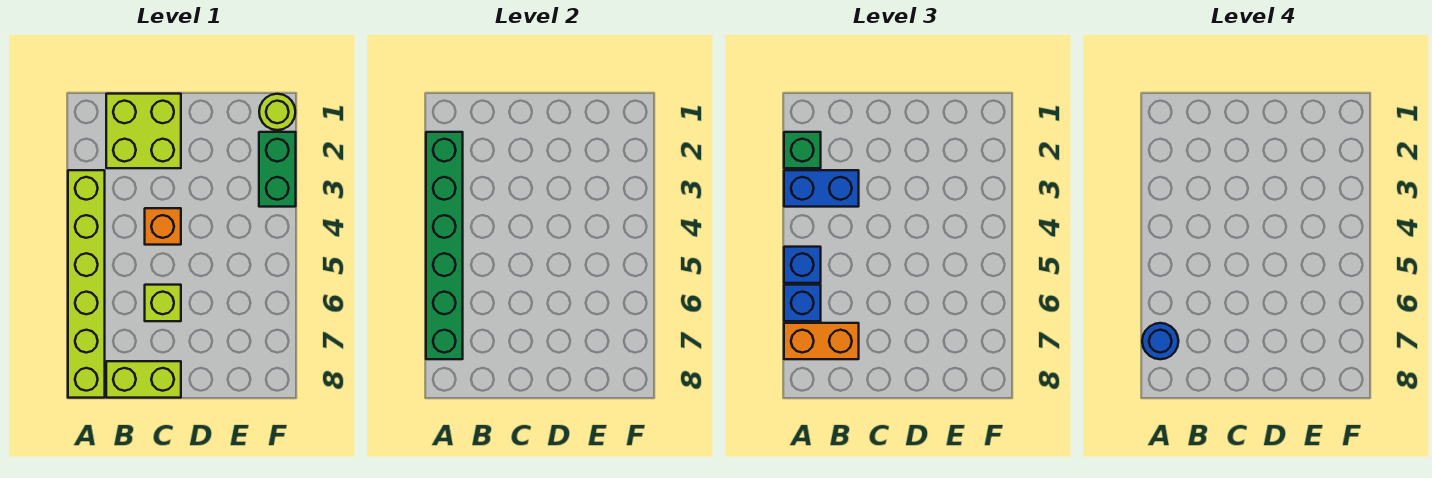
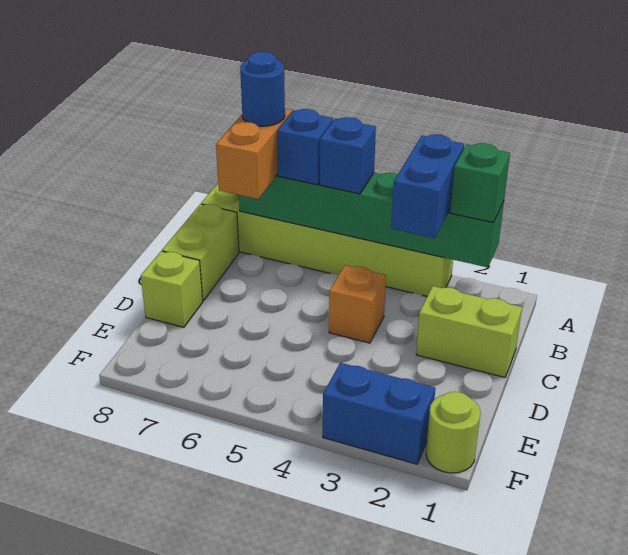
lime 2x2 brick [106,94,181,168] -> lime 1x2 brick [416,286,522,377]
lime 1x1 brick [145,285,181,321] -> lime 1x1 brick moved to [141,251,203,327]
green 1x2 brick [259,132,296,207] -> blue 1x2 brick [323,363,435,464]

